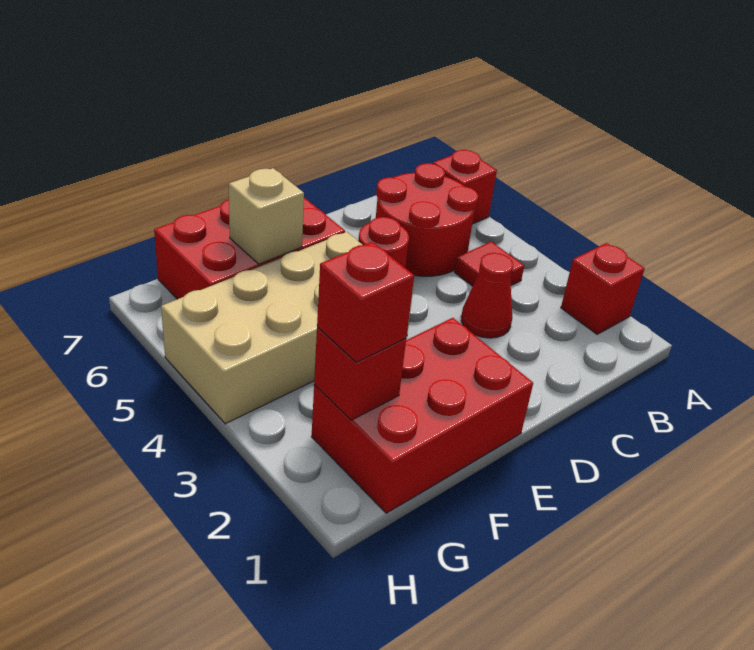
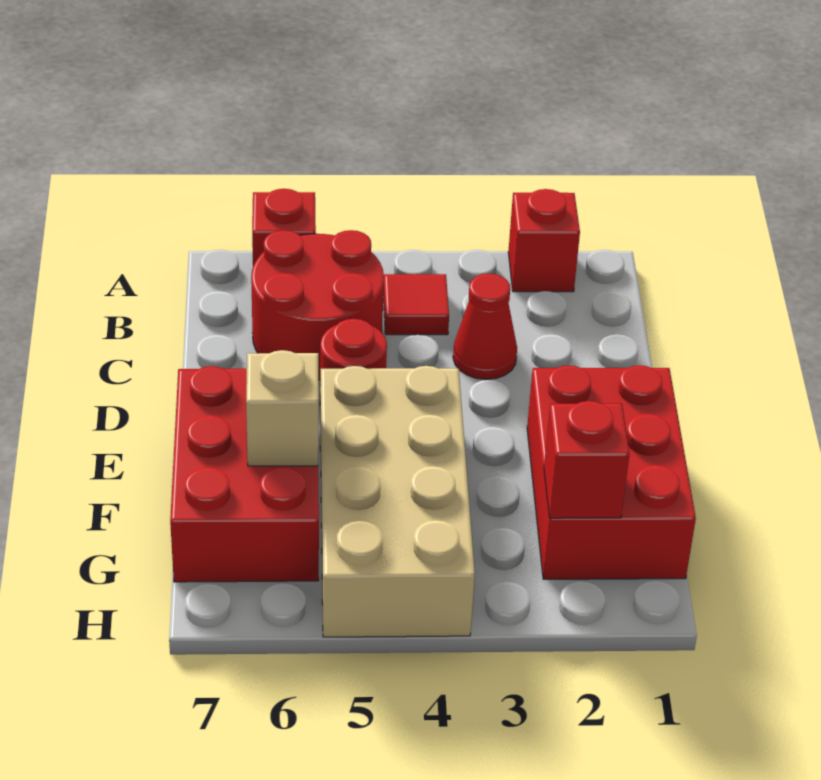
red 1x1 brick [317,242,414,362] -> none

